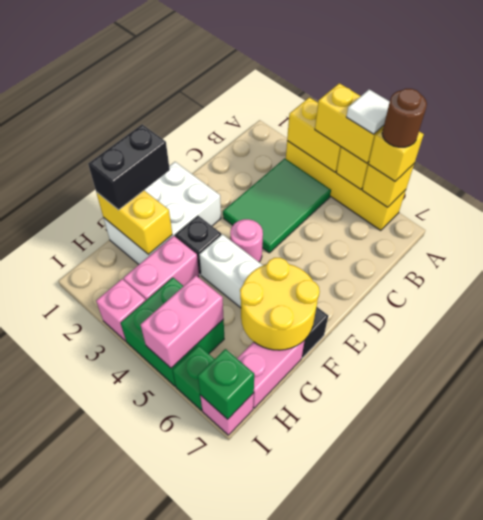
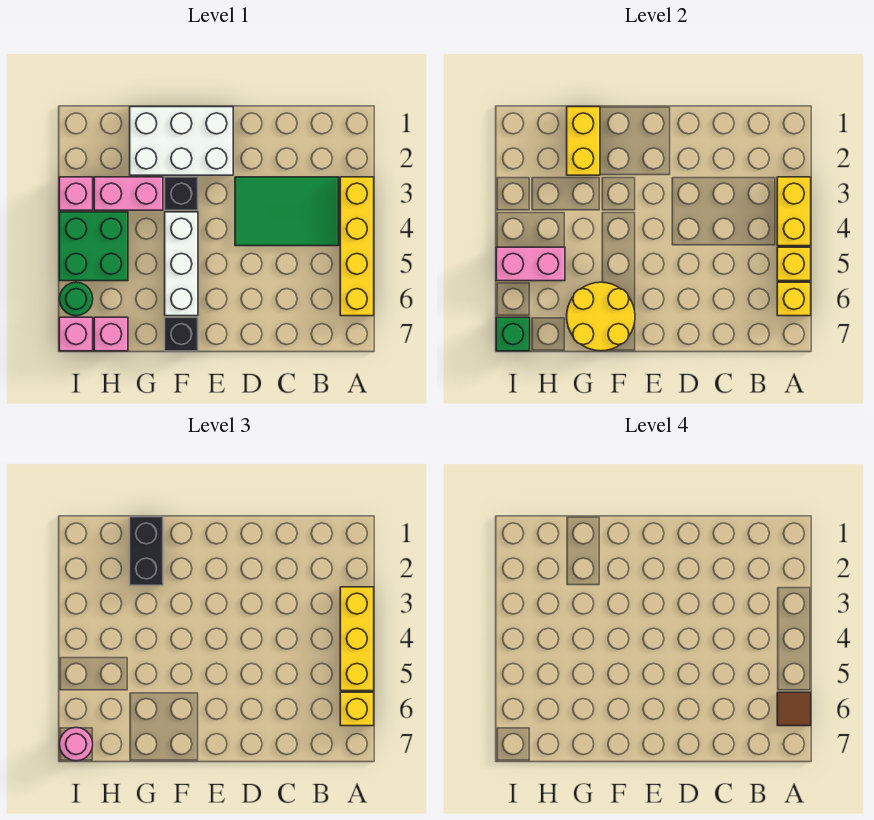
yellow 1x2 brick [315,83,384,163] -> yellow 1x3 brick [340,587,374,691]
white 1x1 tile [346,90,390,134] -> none
brown 1x1 round brick [382,89,427,147] -> brown 1x1 tile [777,692,811,726]
pink 1x1 round brick [230,219,263,262] -> pink 1x1 round brick moved to [59,728,93,761]
black 1x2 brick [88,124,170,210] -> black 1x2 brick turned to [130,517,163,585]
pink 1x2 brick [237,340,305,408] -> pink 1x1 brick [94,317,128,351]
green 1x1 brick [173,345,214,410] -> green 1x1 round brick [59,282,93,316]

